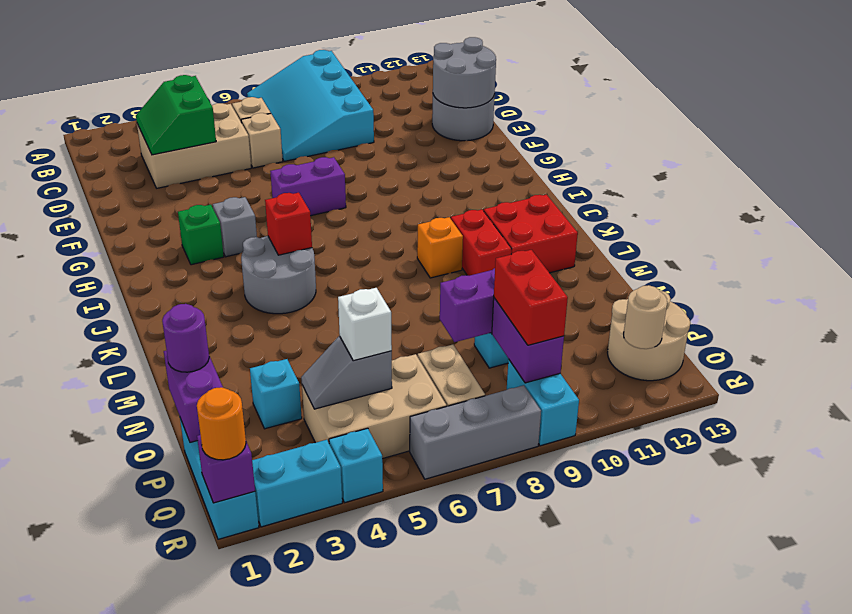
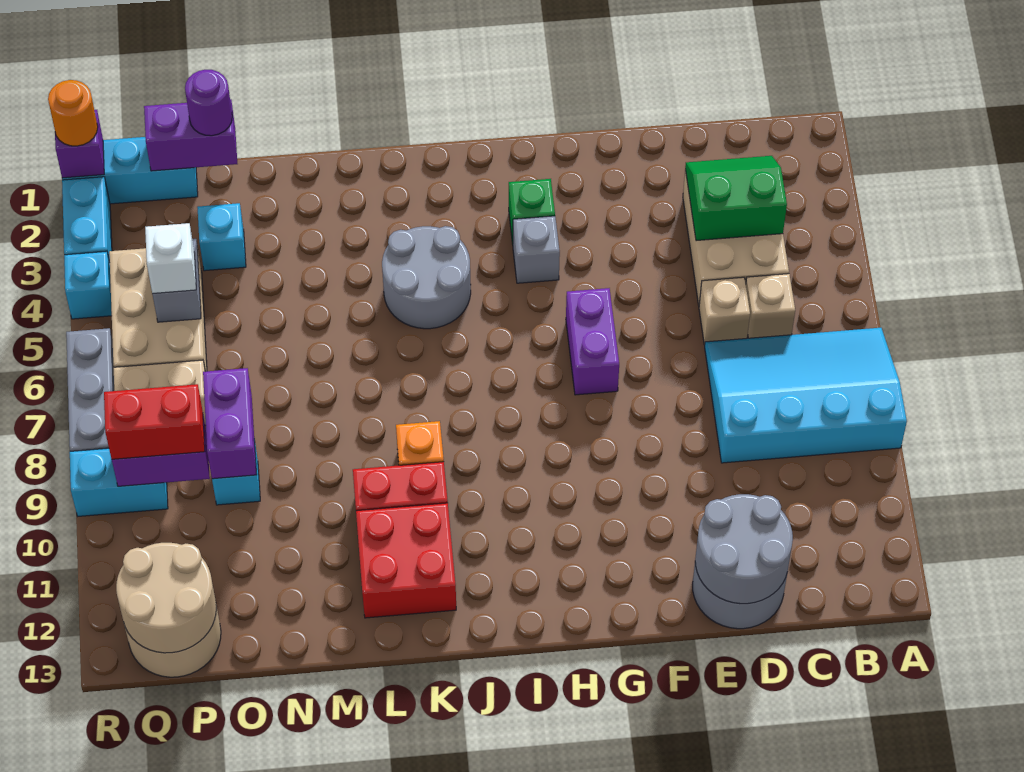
red 1x1 brick [265,193,312,255] -> none
tan 1x1 round brick [624,285,667,349] -> tan 2x2 round brick [116,543,216,653]

